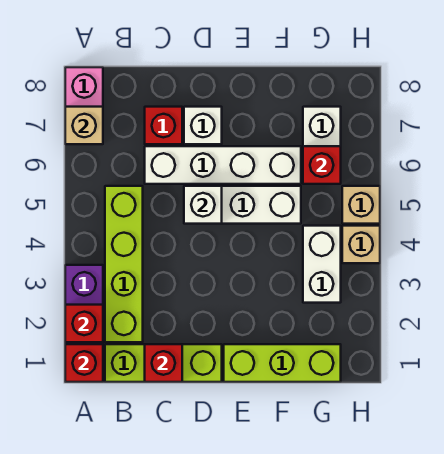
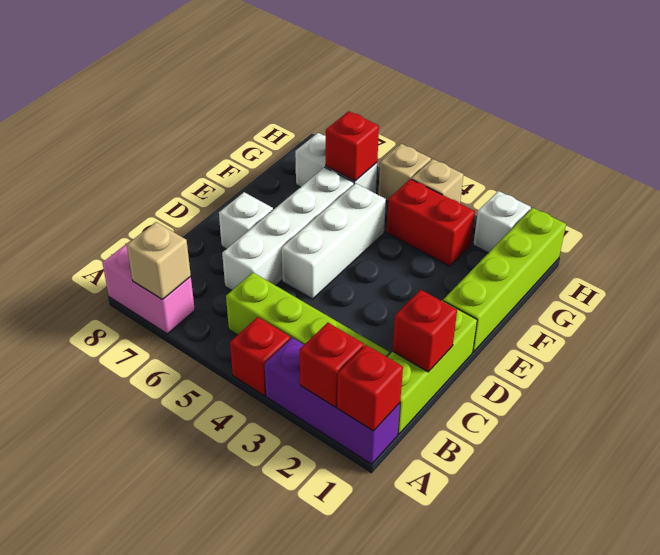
red 1x1 brick [145,107,182,144] -> red 1x1 brick moved to [230,317,290,396]
white 1x1 brick [184,186,222,224] -> white 1x1 brick moved to [473,191,531,253]
lime 1x3 brick [224,344,341,382] -> lime 1x4 brick [443,208,566,352]
white 1x2 brick [303,226,341,303] -> red 1x2 brick [387,179,475,266]

